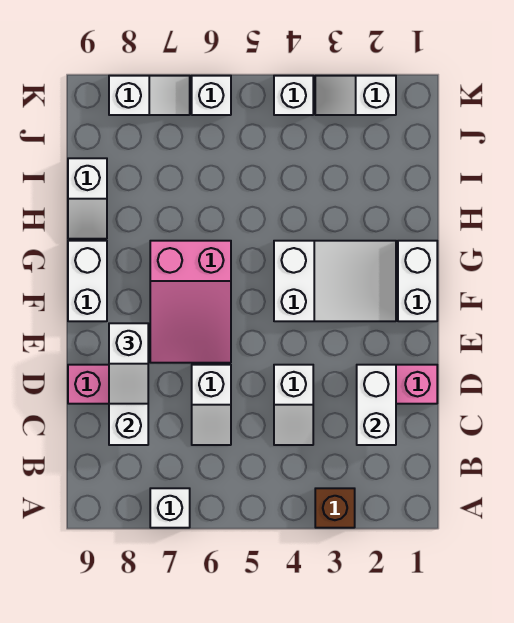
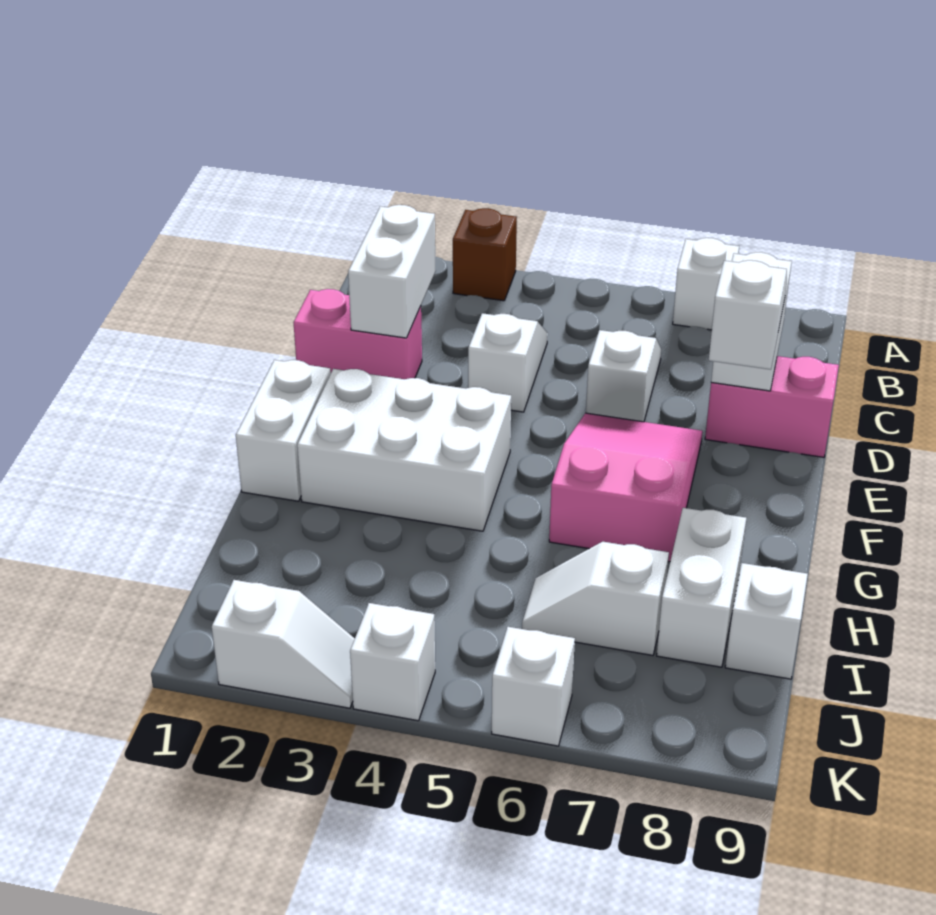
white 2x3 slope [274,241,396,321] -> white 2x3 brick [297,369,511,531]
white 1x2 brick [68,241,107,321] -> white 1x2 brick moved to [657,508,746,667]
white 1x2 slope [109,76,190,115] -> white 1x2 slope moved to [522,542,669,655]

